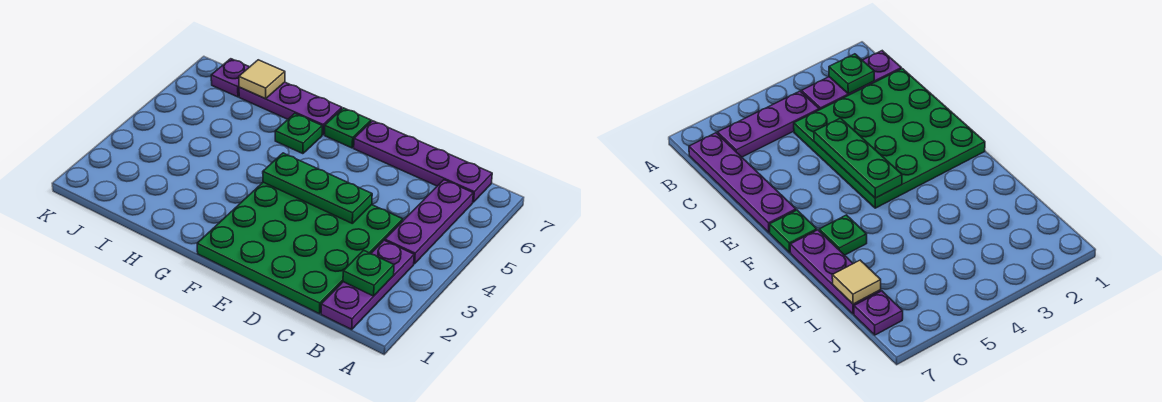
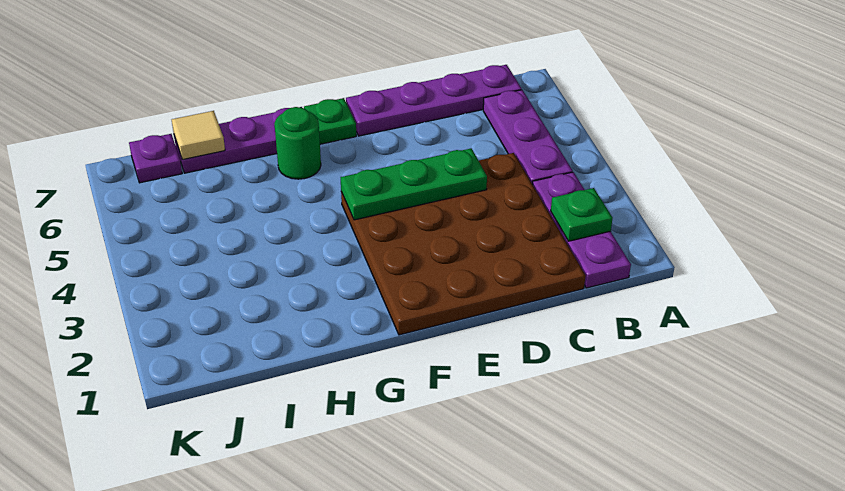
green 4x4 plate [197,182,403,314] -> brown 4x4 plate [341,153,586,335]
green 1x1 plate [275,114,322,154] -> green 1x1 round brick [274,107,321,179]

